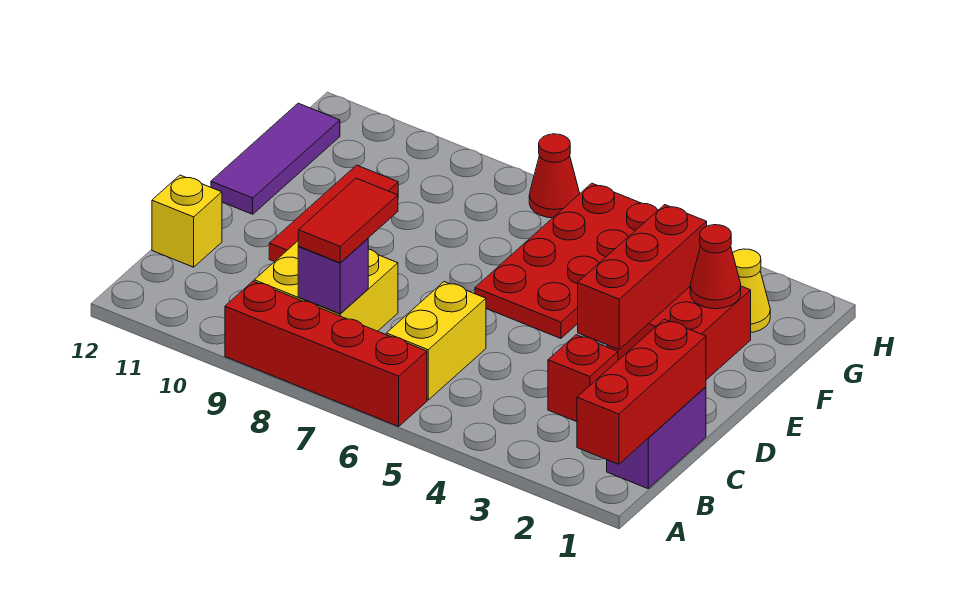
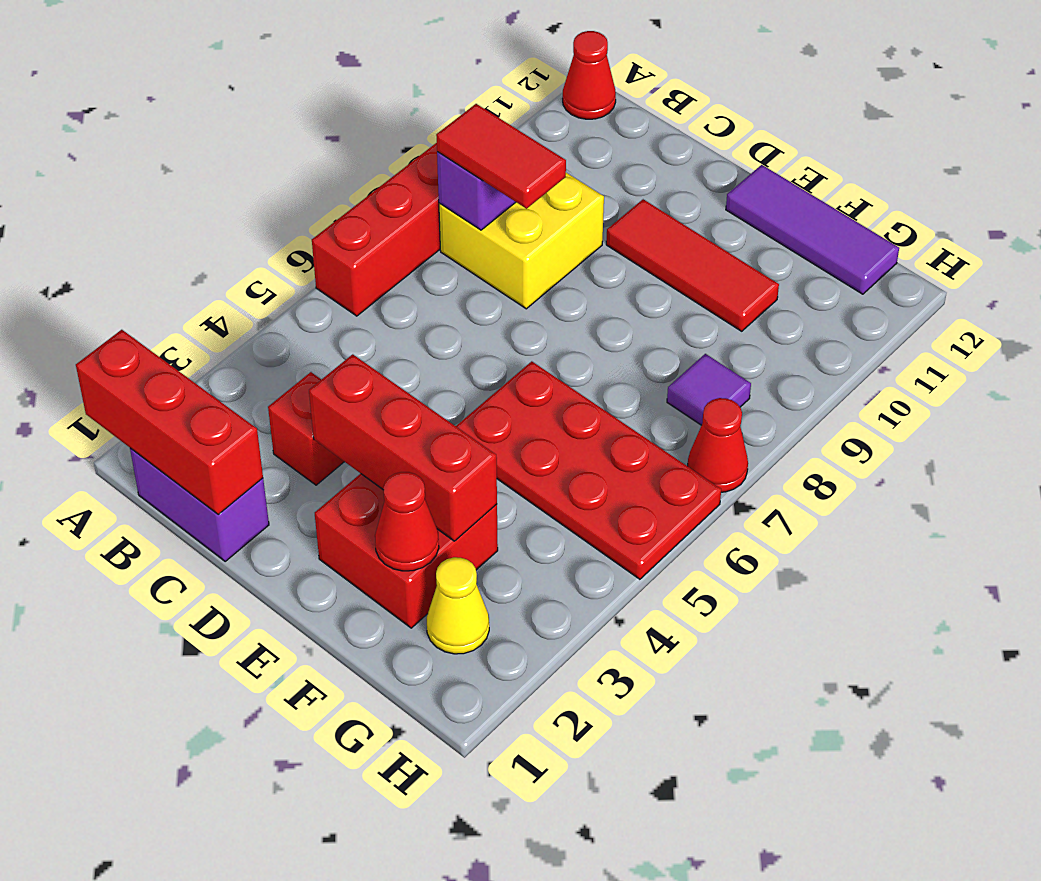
none -> red 1x1 cone [563,31,616,119]
yellow 1x2 brick [386,282,486,400] -> none
yellow 1x1 brick [152,175,222,267] -> none
none -> purple 1x1 tile [667,354,751,425]

